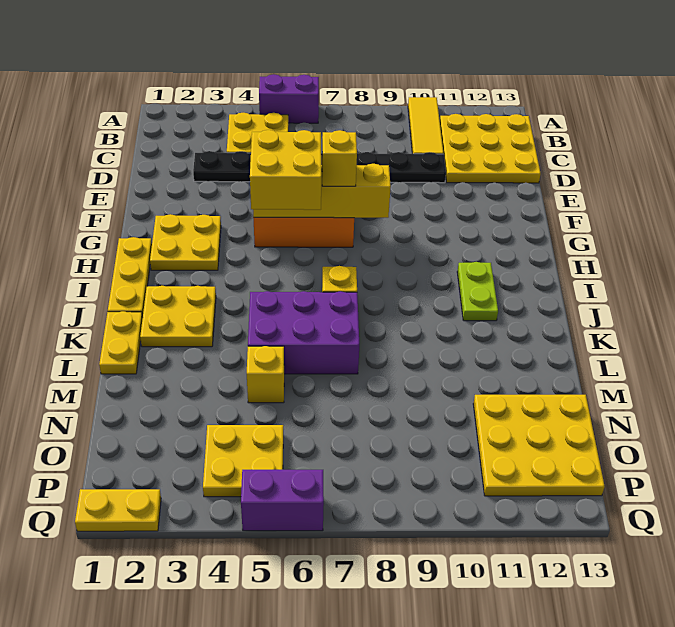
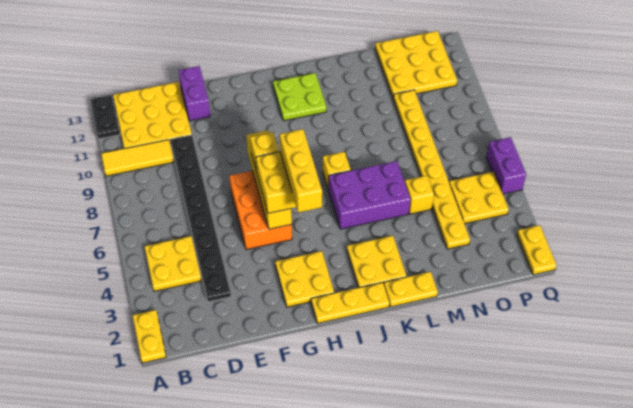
none -> yellow 1x2 plate [132,310,166,363]
purple 1x2 brick [259,74,319,123] -> purple 1x2 brick moved to [178,66,210,121]
none -> black 1x2 plate [91,95,120,139]
none -> yellow 1x3 brick [280,129,322,213]
lime 1x2 plate [457,262,498,321] -> lime 2x2 plate [273,73,327,121]
purple 2x3 brick [248,291,359,374] -> purple 2x3 brick turned to [329,161,410,229]
none -> yellow 1x8 plate [393,90,470,249]

